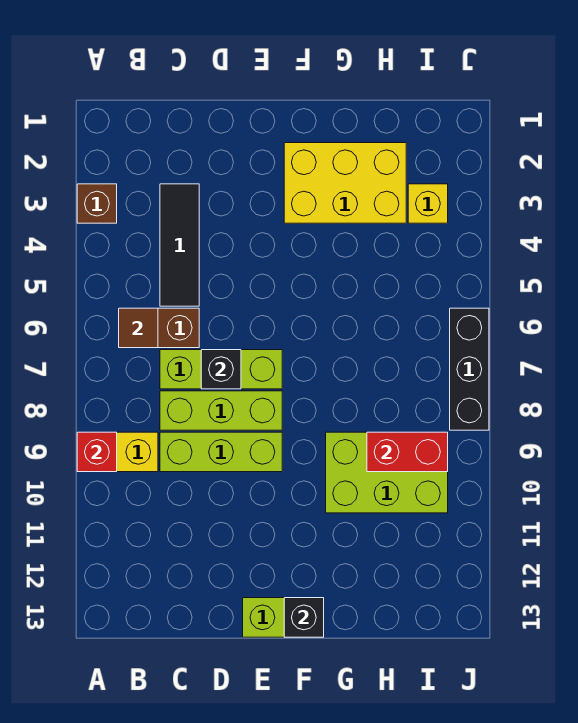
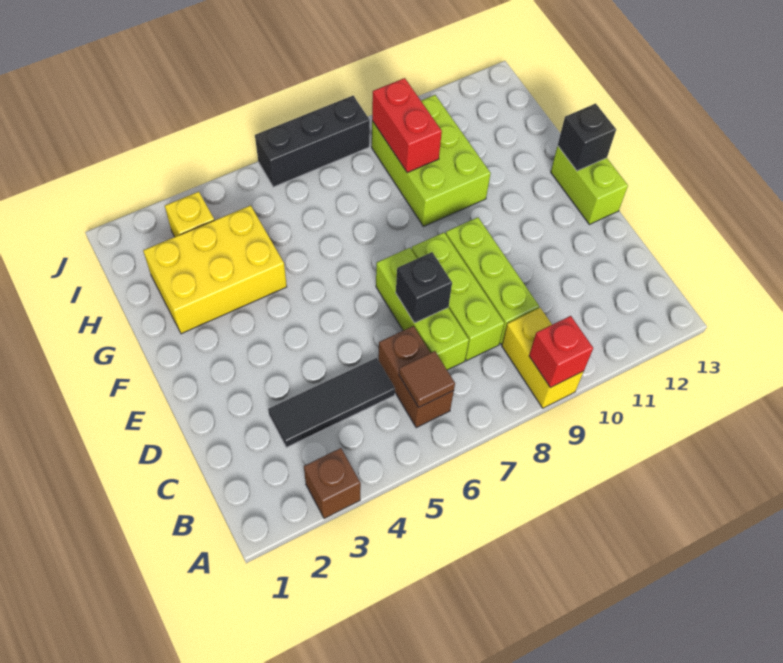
yellow 2x3 brick [284,143,406,223] -> yellow 2x3 brick turned to [143,205,287,334]

